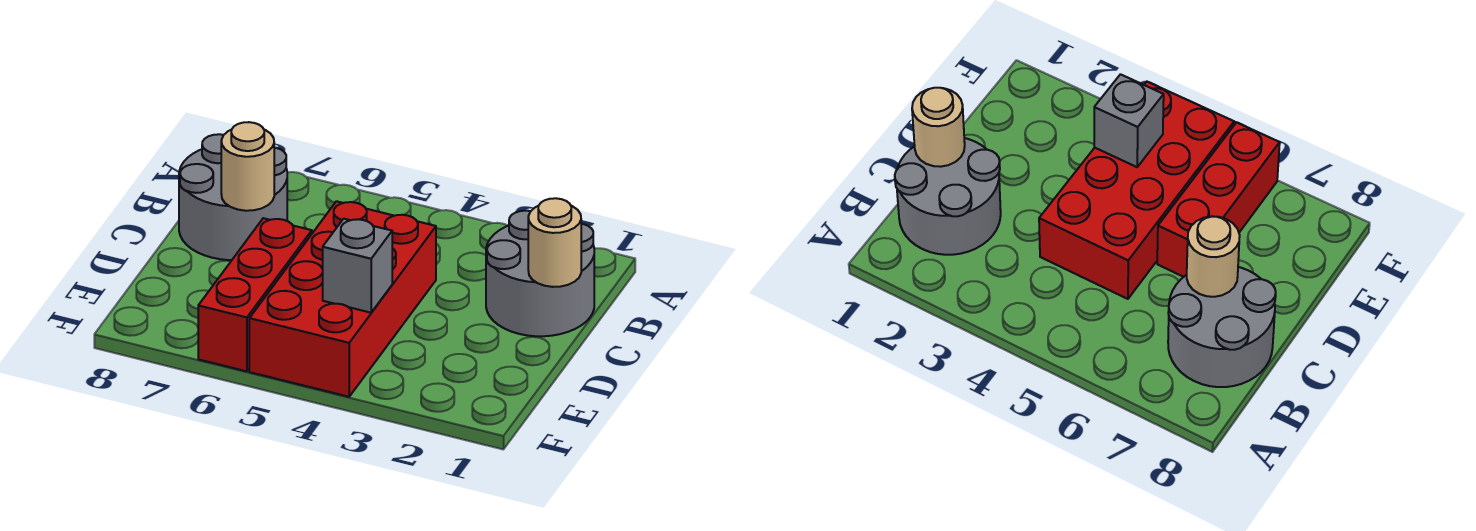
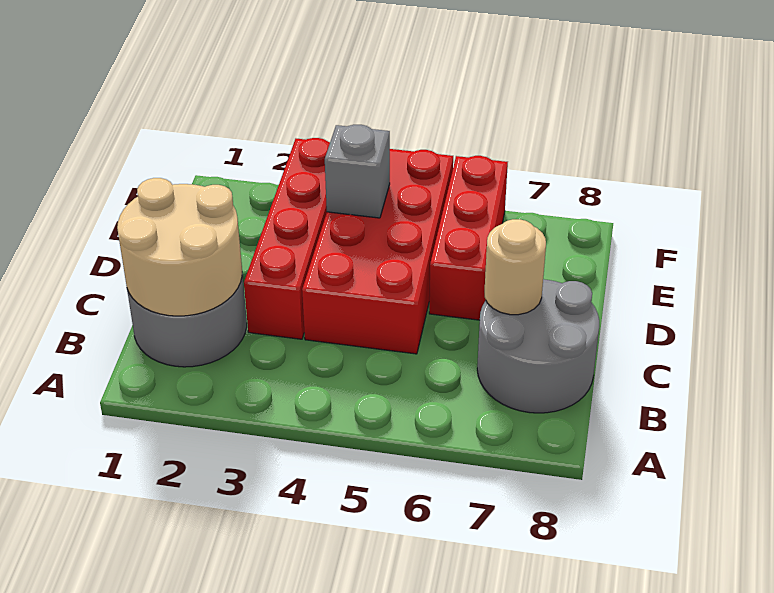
tan 1x1 round brick [528,198,581,287] -> tan 2x2 round brick [117,178,242,316]
none -> red 1x4 brick [244,138,330,339]

